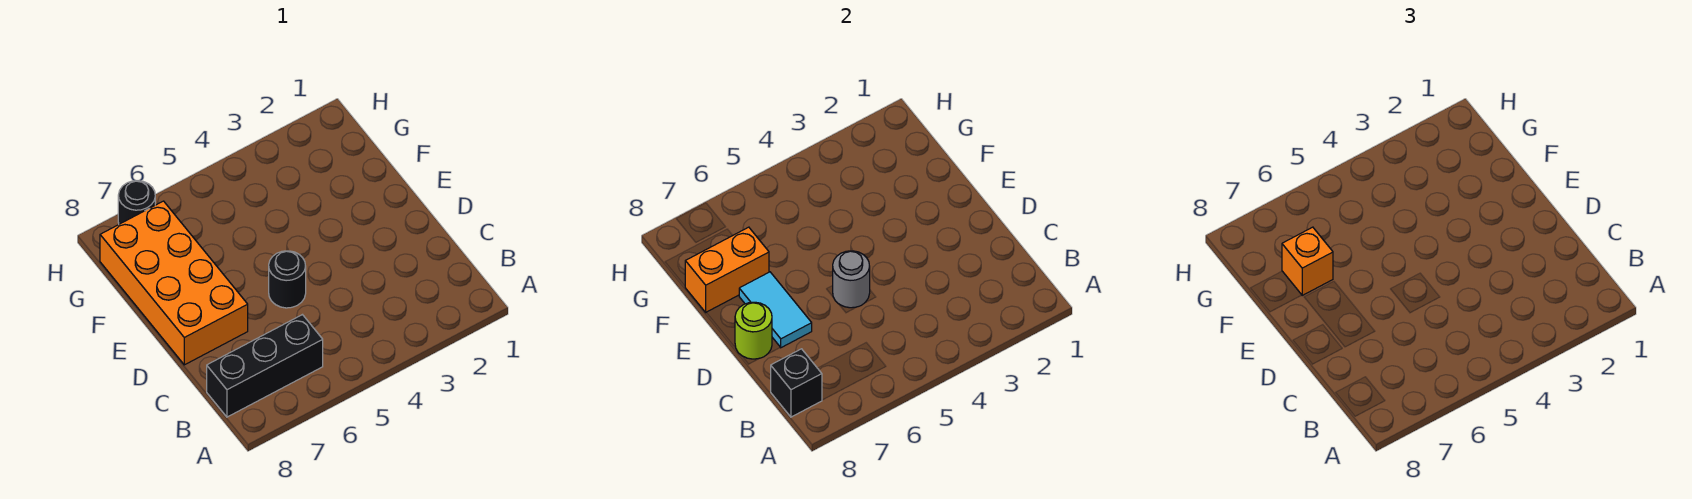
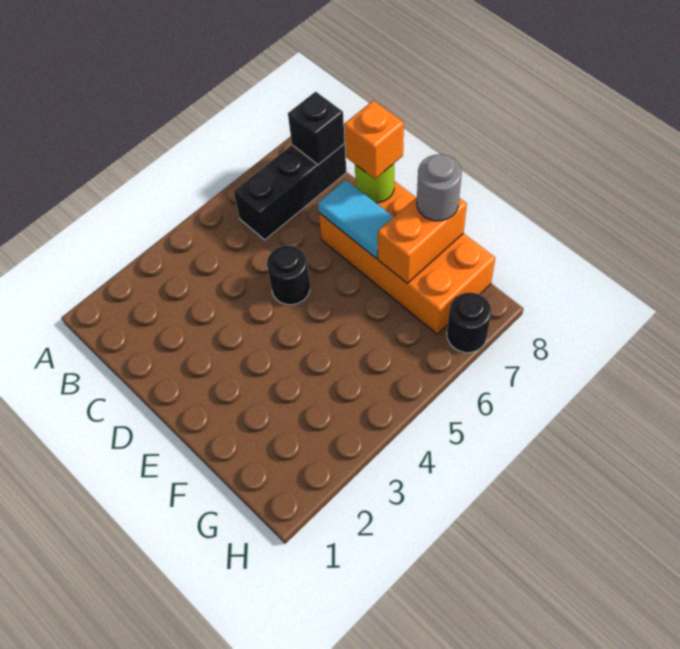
grey 1x1 round brick [833,251,870,308] -> grey 1x1 round brick moved to [417,154,462,221]
orange 1x1 brick [1282,227,1333,295] -> orange 1x1 brick moved to [344,100,404,179]

